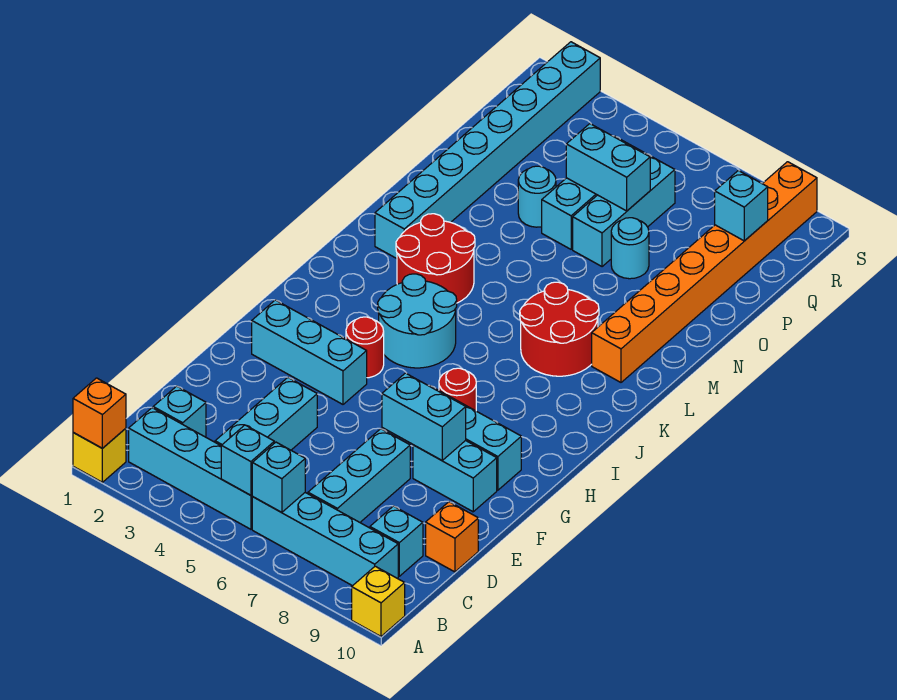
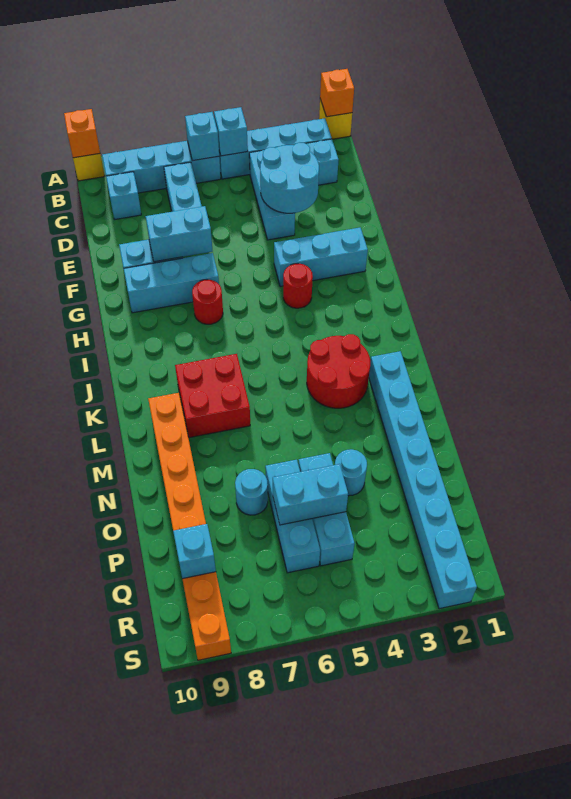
orange 1x1 brick [426,502,478,572] -> orange 1x1 brick moved to [64,109,100,158]
cyan 2x2 round brick [378,274,457,368] -> cyan 2x2 round brick moved to [260,142,319,213]
red 2x2 round brick [520,282,599,376] -> red 2x2 brick [175,354,250,438]

